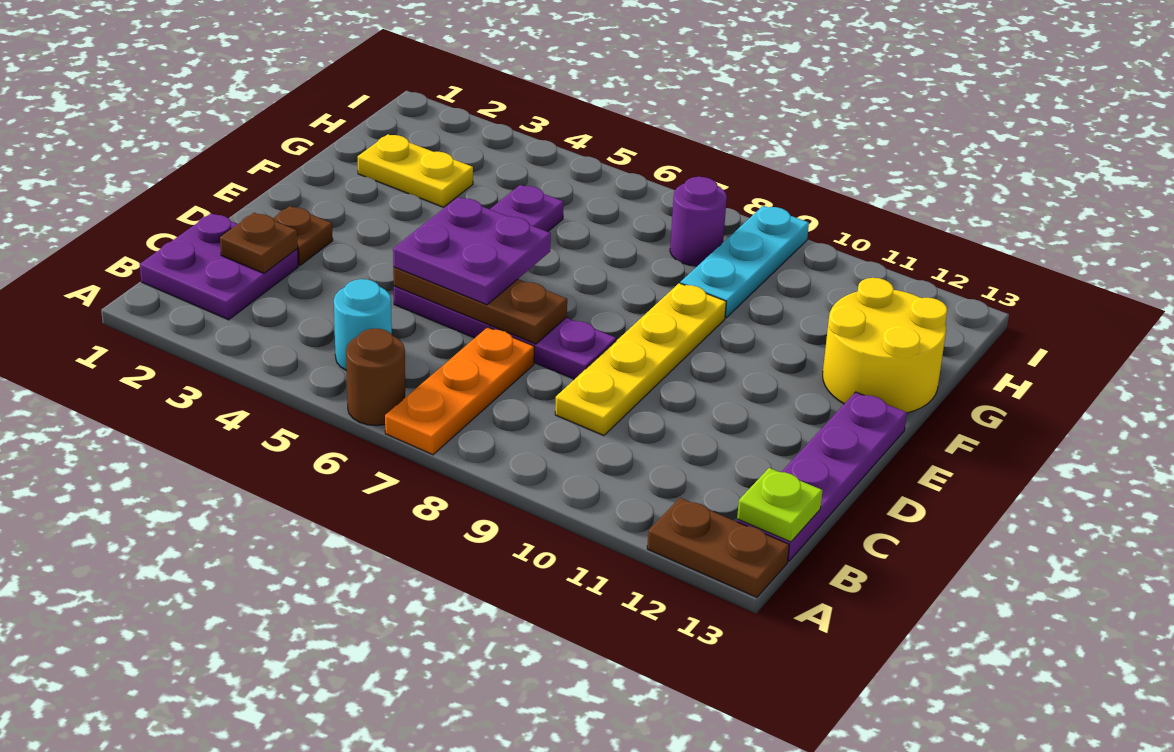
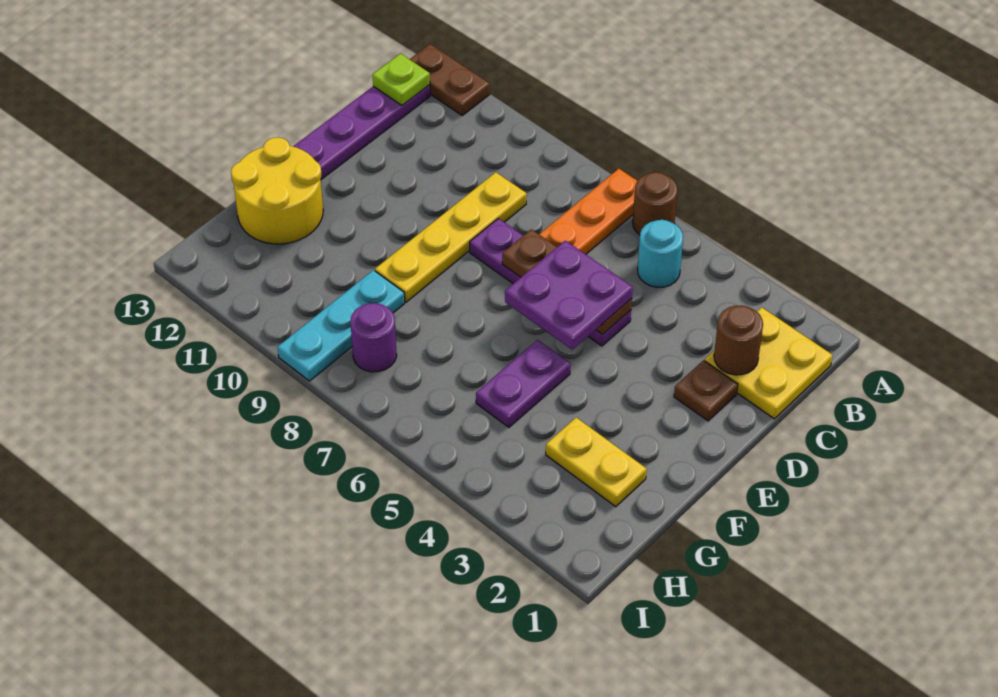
purple 2x2 plate [140,213,298,320] -> yellow 2x2 plate [705,308,833,419]
brown 1x1 plate [220,213,298,273] -> brown 1x1 round brick [714,306,763,375]

